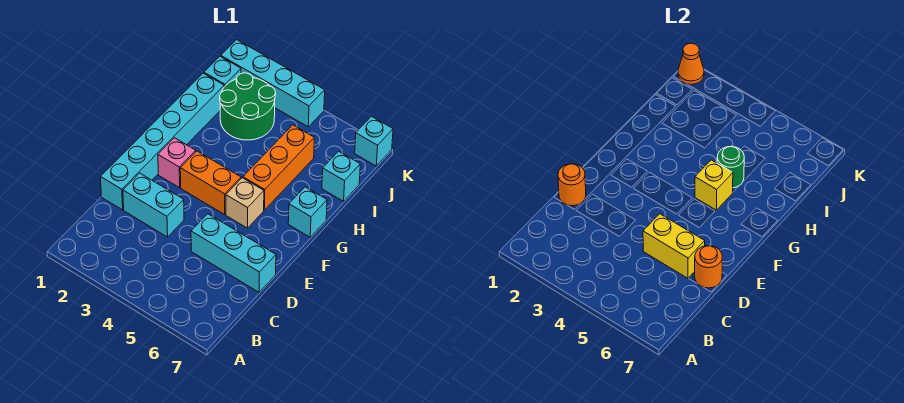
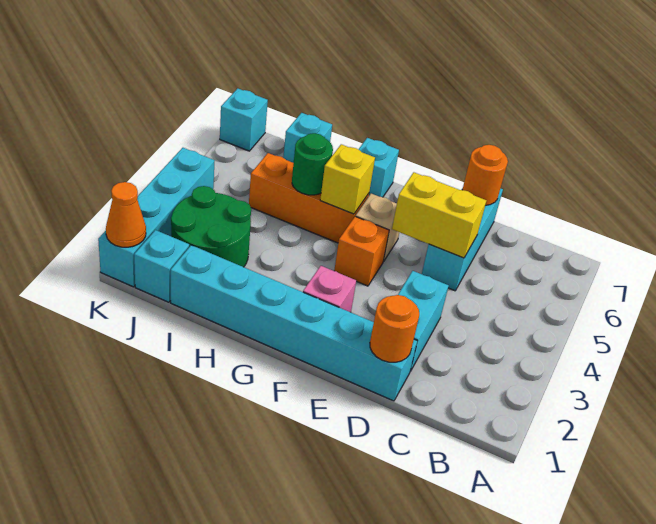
yellow 1x2 brick [643,214,705,278] -> yellow 1x2 brick turned to [392,172,487,258]
orange 1x2 brick [180,151,241,214] -> orange 1x1 brick [334,216,389,286]

